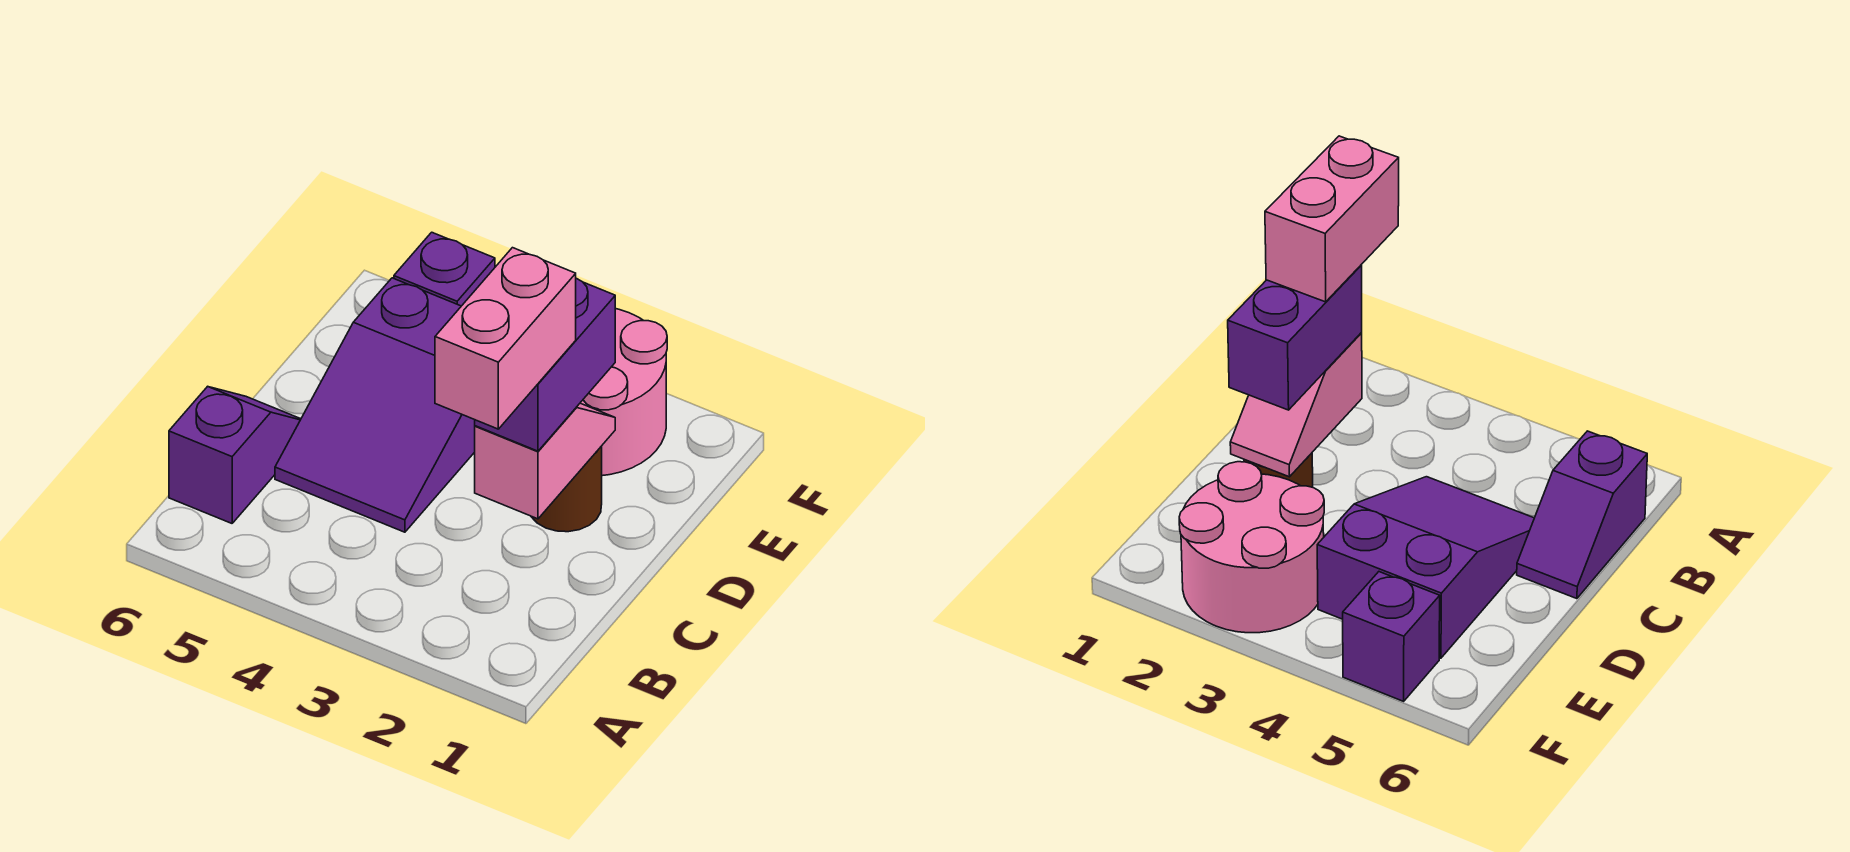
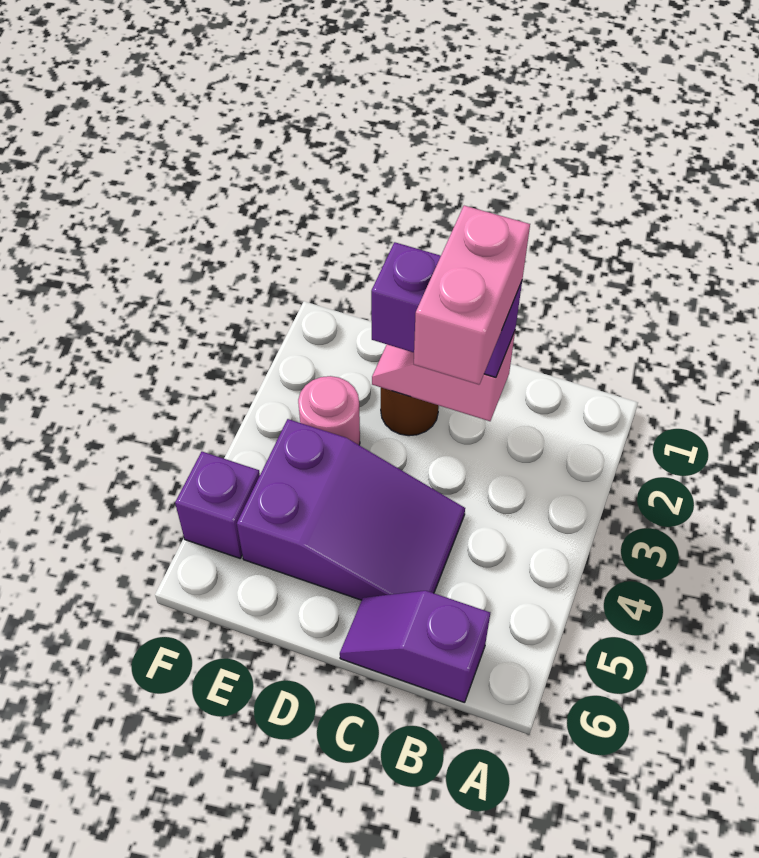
pink 1x2 brick [435,248,576,429] -> pink 1x2 brick turned to [414,206,530,385]
pink 2x2 round brick [581,309,667,476] -> pink 1x1 round brick [298,376,360,445]

